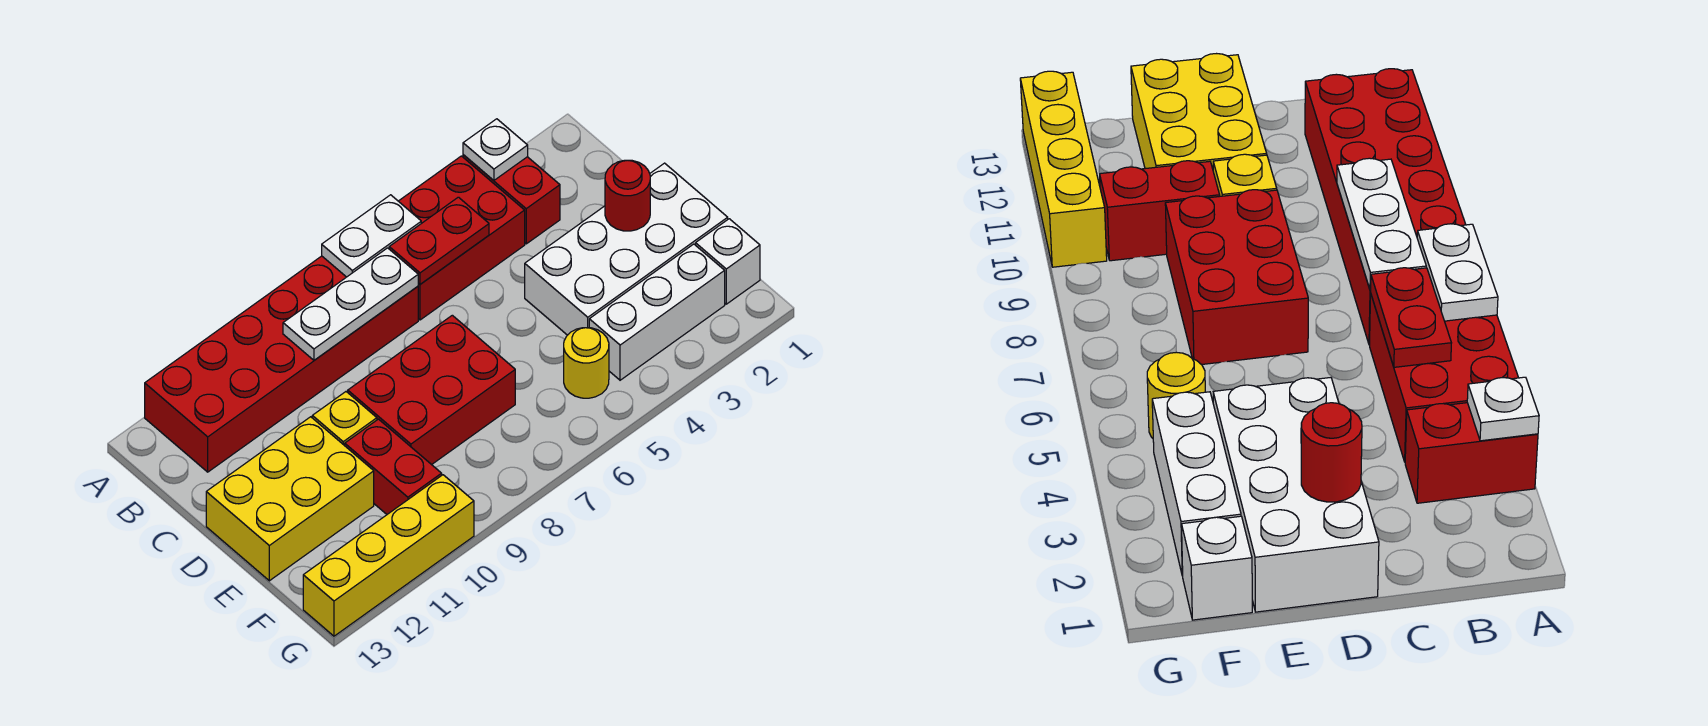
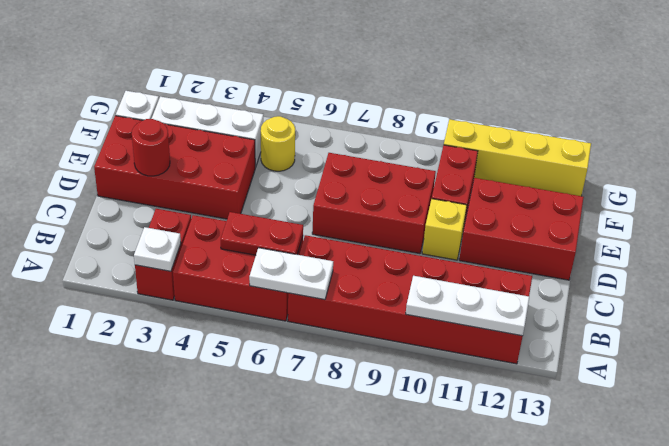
white 1x3 plate [283,248,418,360] -> white 1x3 plate moved to [406,276,529,336]
white 2x4 brick [525,163,728,335] -> red 2x4 brick [94,116,255,219]
yellow 2x3 brick [206,417,374,581] -> red 2x3 brick [459,178,584,280]

